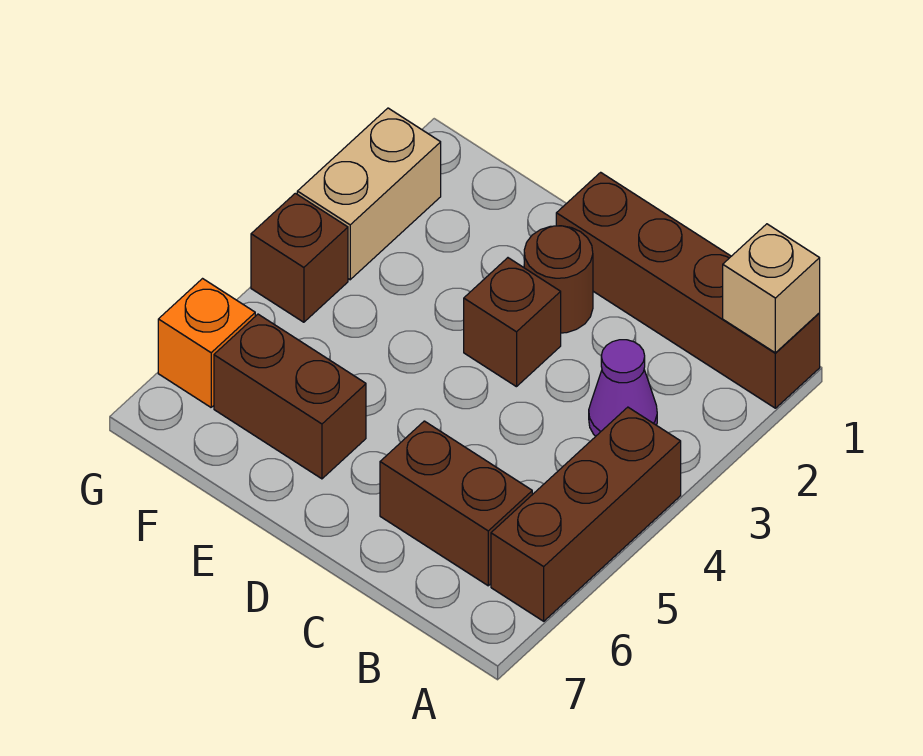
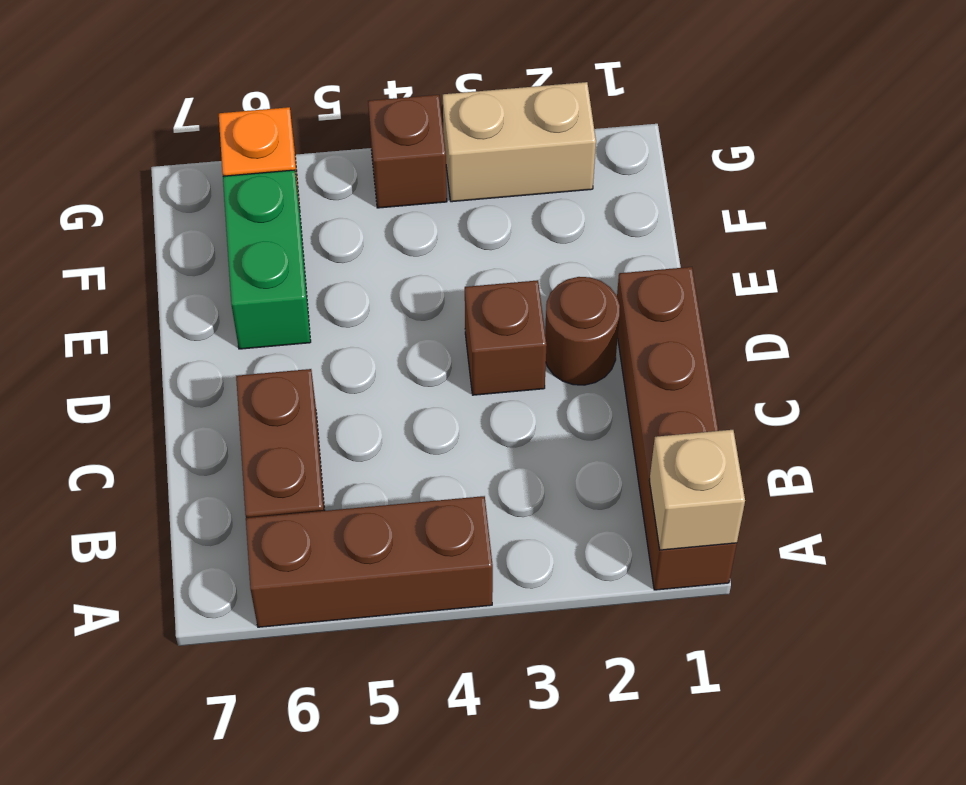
purple 1x1 cone [589,340,657,436] -> none
brown 1x2 brick [214,314,366,479] -> green 1x2 brick [223,170,311,349]

